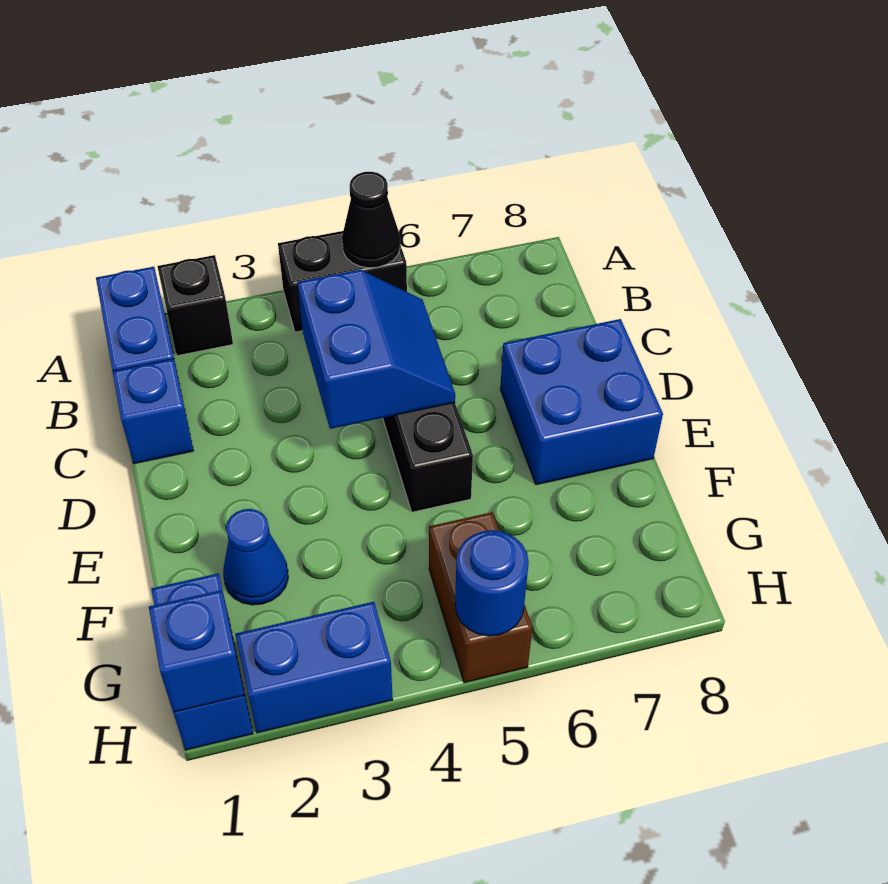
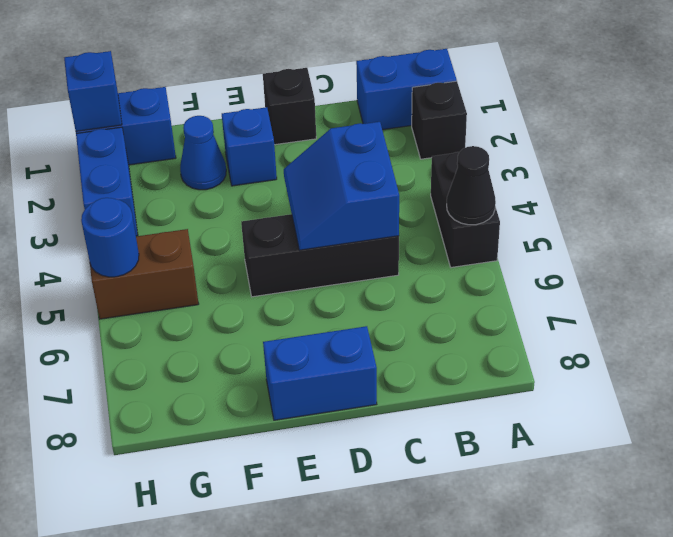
blue 1x1 brick [113,359,194,464] -> blue 1x1 brick moved to [222,107,277,186]
blue 2x2 slope [298,270,455,429] -> blue 2x2 slope turned to [284,122,399,250]
none -> black 1x1 brick [263,68,316,145]
blue 2x2 brick [500,319,663,485] -> blue 1x2 brick [263,326,377,420]

